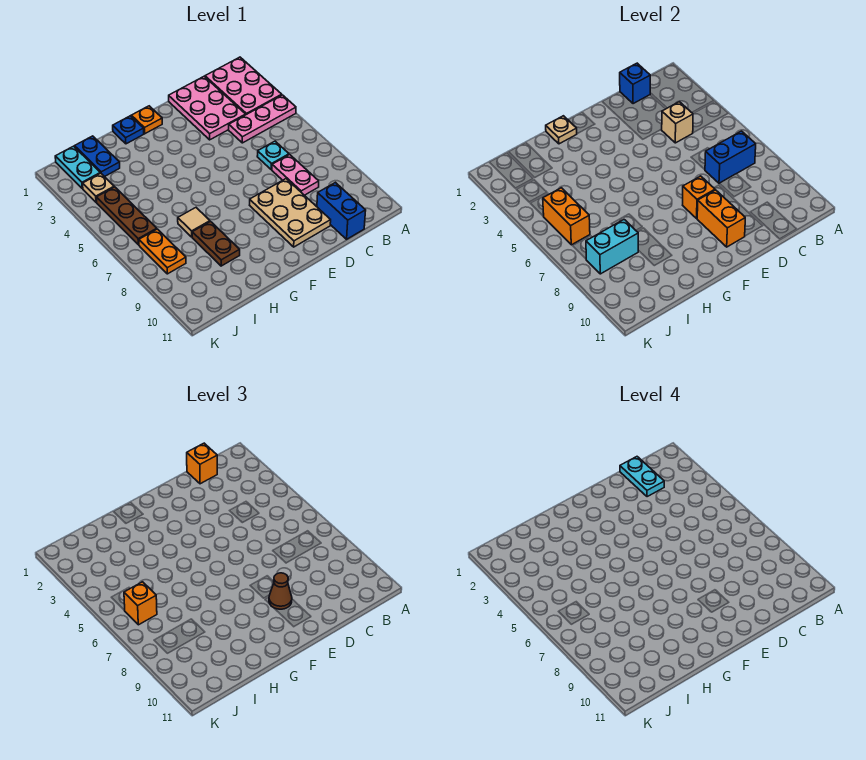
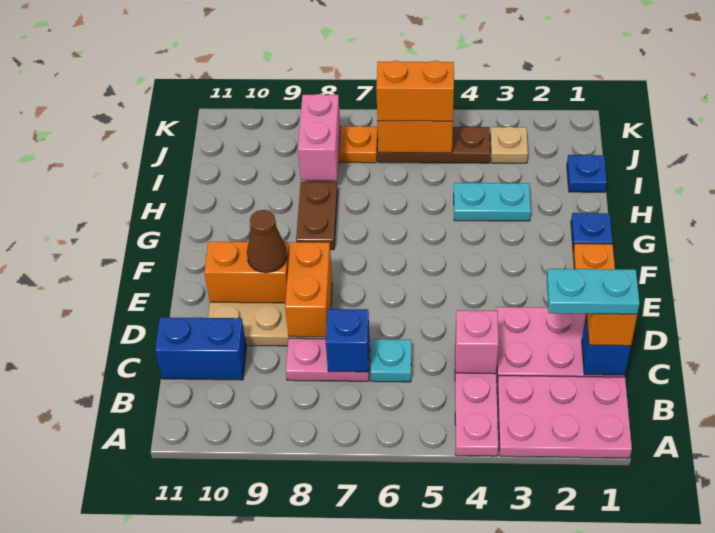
blue 1x2 brick [705,131,756,184] -> blue 1x1 brick [326,309,370,372]
tan 1x1 brick [662,102,693,143] -> pink 1x1 brick [455,310,499,374]
orange 1x1 brick [683,176,715,218] -> orange 1x2 brick [285,242,332,337]
tan 1x1 plate [546,116,577,144] -> none
tan 1x1 tile [178,208,210,237] -> none
brown 1x2 plate [192,222,240,266] -> brown 1x2 plate turned to [296,182,338,250]
blue 1x2 plate [75,136,120,177] -> blue 1x1 plate [567,155,607,192]
cyan 1x2 brick [586,220,638,274] -> pink 1x2 brick [298,94,340,180]
cyan 1x2 plate [55,146,100,188] -> cyan 1x2 plate moved to [454,183,531,221]
orange 1x1 brick [124,582,157,625] -> orange 1x2 brick [376,61,454,121]

